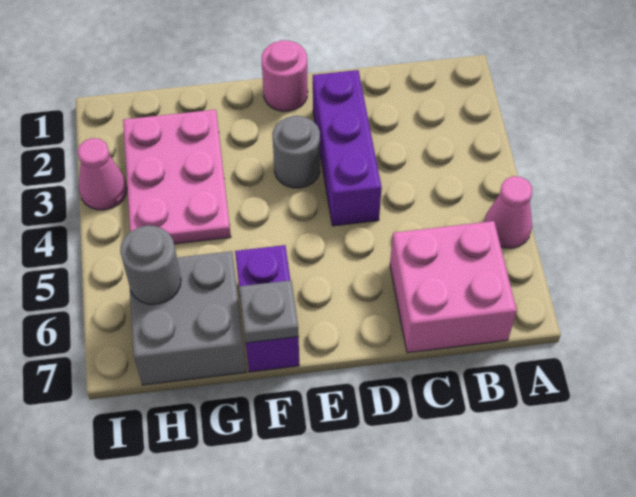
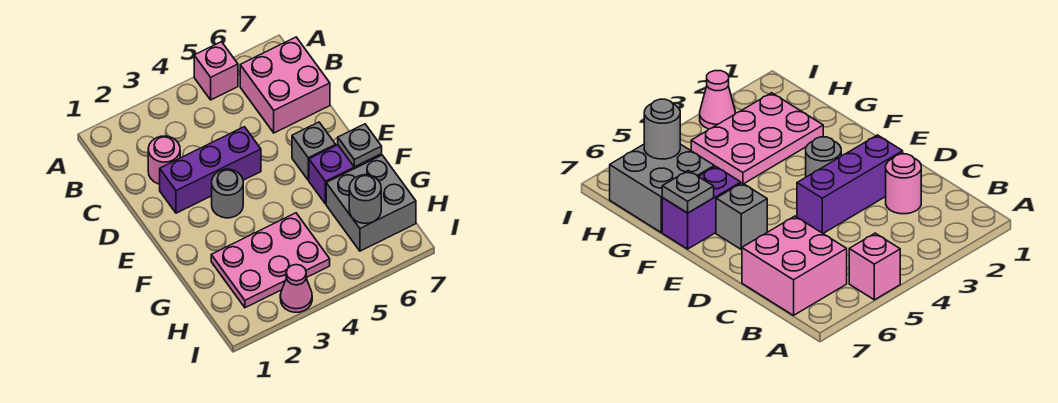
pink 1x1 cone [484,176,532,248] -> pink 1x1 brick [194,42,238,100]
pink 1x1 round brick [262,40,308,111] -> pink 1x1 round brick moved to [148,136,180,184]
none -> grey 1x1 brick [292,122,336,180]

